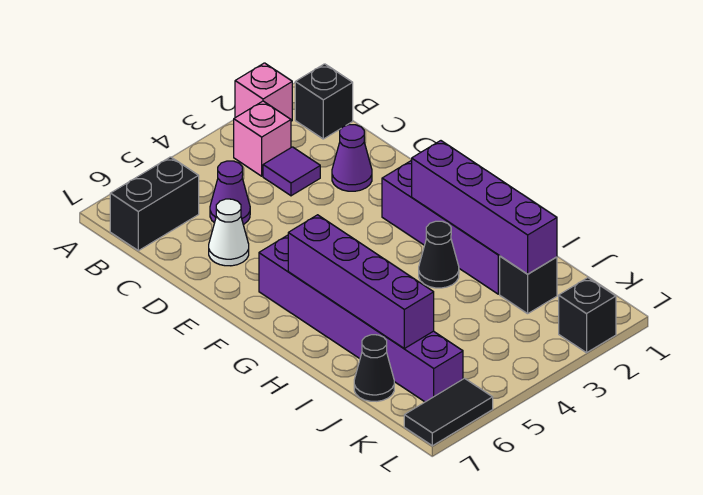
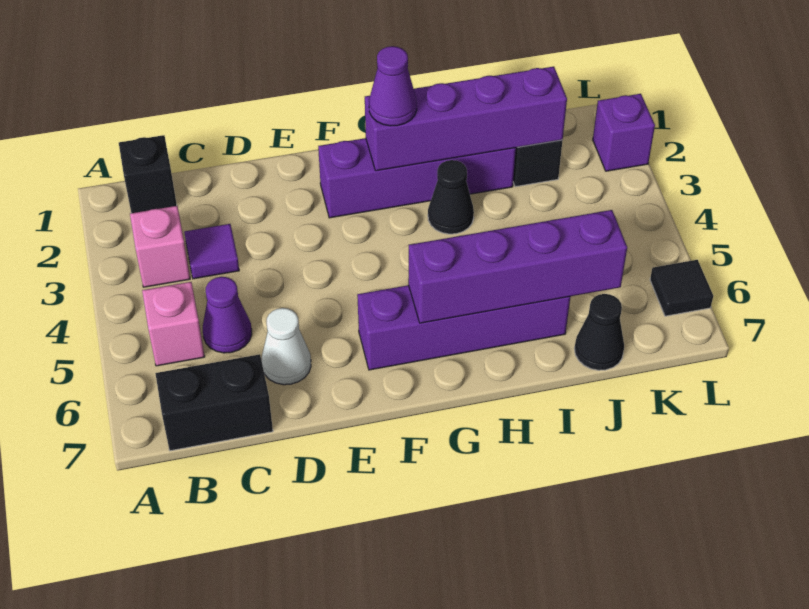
pink 1x1 brick [235,63,292,121] -> pink 1x1 brick moved to [142,282,205,366]
black 1x2 brick [110,157,199,251] -> black 1x2 brick turned to [155,354,273,451]
purple 1x1 cone [332,125,372,191] -> purple 1x1 cone moved to [369,46,417,126]
purple 1x6 brick [259,235,463,402] -> purple 1x4 brick [357,285,570,370]
black 1x1 brick [559,278,616,353] -> purple 1x1 brick [593,94,655,171]
black 1x2 tile [404,378,493,446] -> black 1x1 tile [650,260,713,316]

